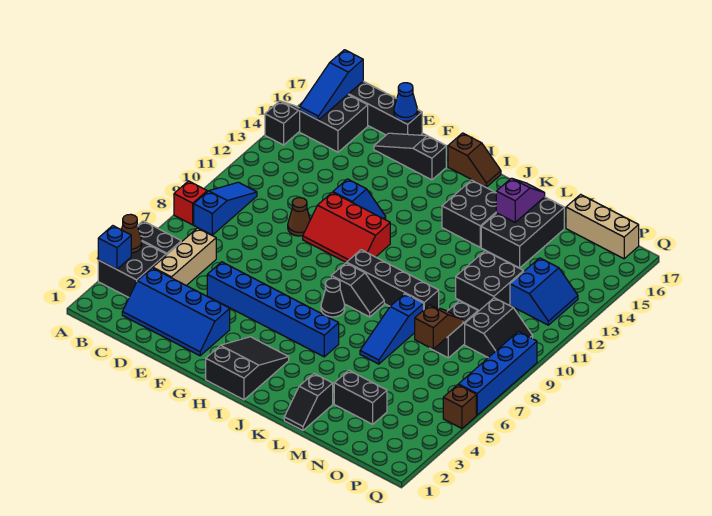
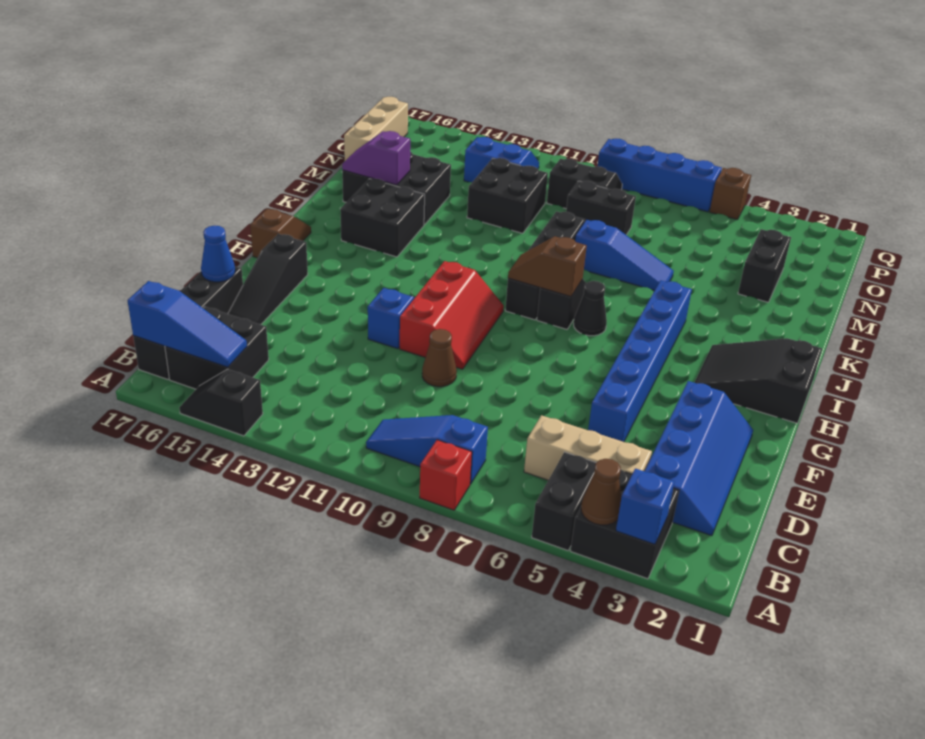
black 1x2 slope [284,374,333,430] -> none
brown 1x2 slope [415,305,463,349] -> brown 1x2 slope moved to [508,236,587,297]

